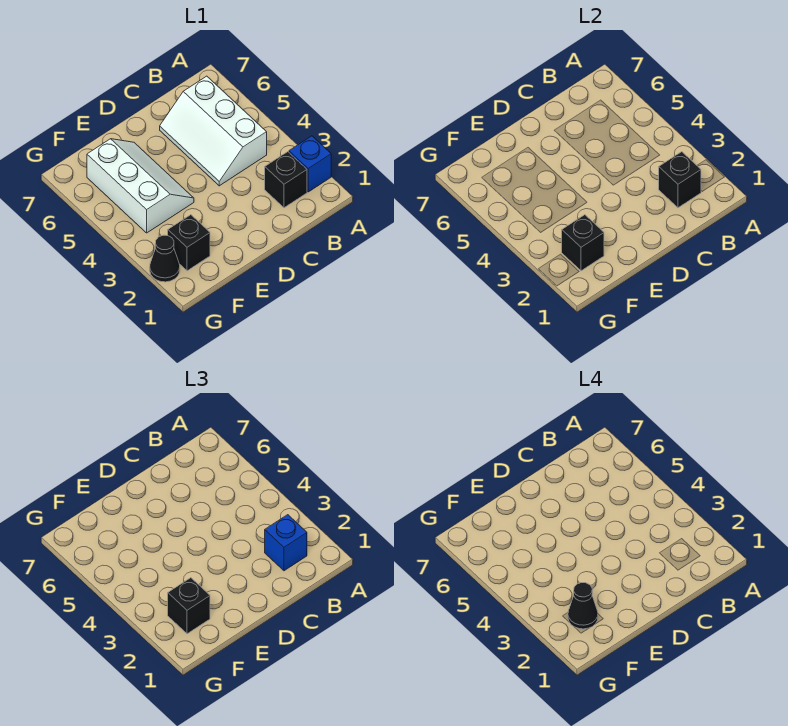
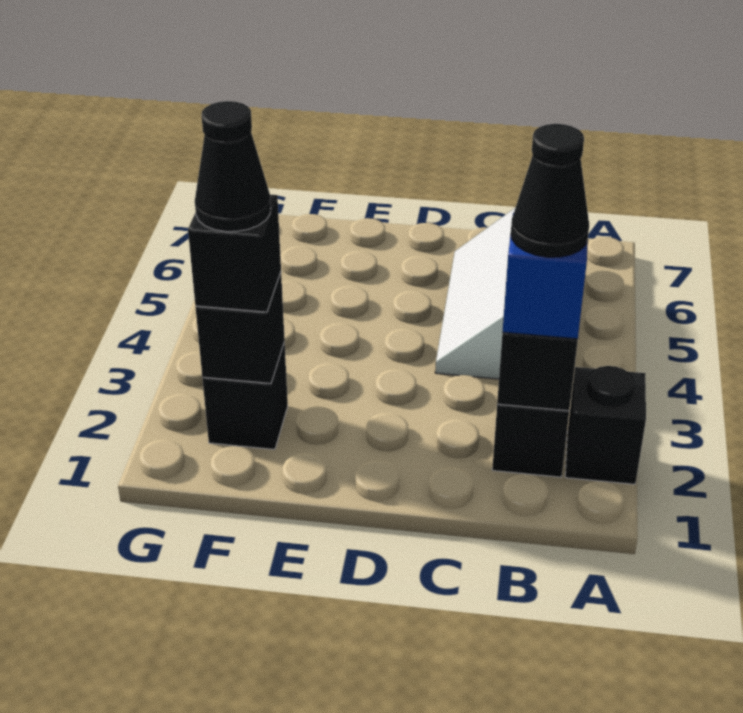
blue 1x1 brick [289,136,331,192] -> black 1x1 brick [565,366,646,484]
white 2x3 slope [87,139,194,233] -> none
black 1x1 cone [150,235,180,282] -> black 1x1 cone moved to [511,124,589,257]

